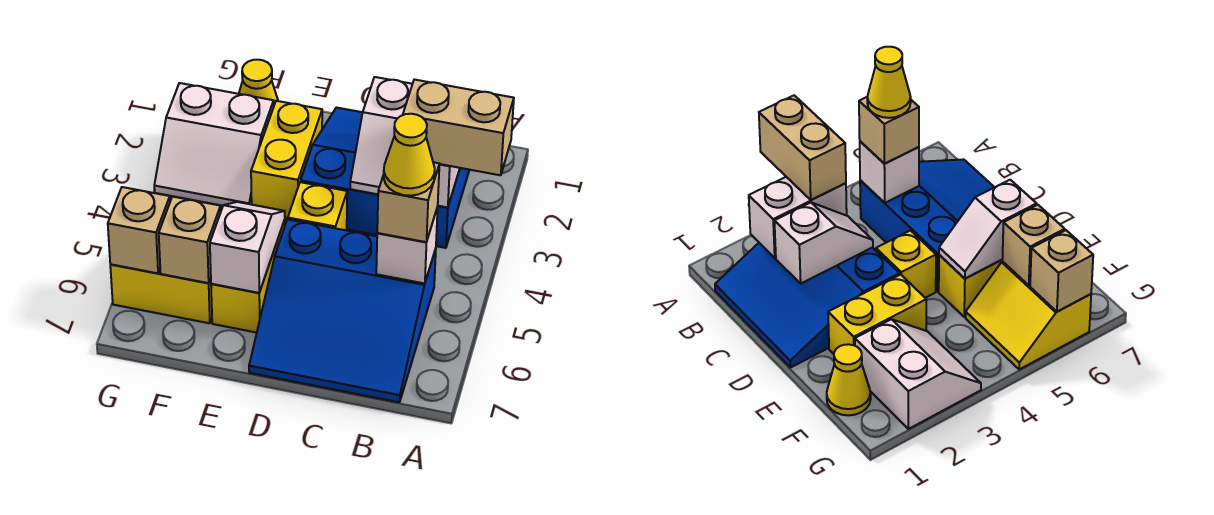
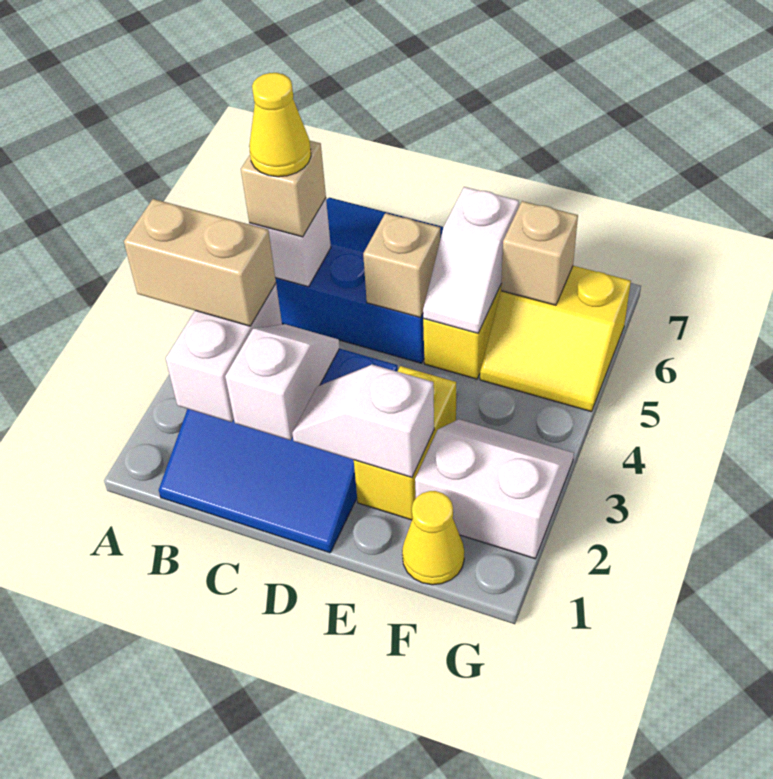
none -> white 1x2 slope [292,365,434,477]
yellow 1x1 brick [288,182,347,230] -> none
tan 1x1 brick [108,187,170,273] -> tan 1x1 brick moved to [363,213,440,318]

